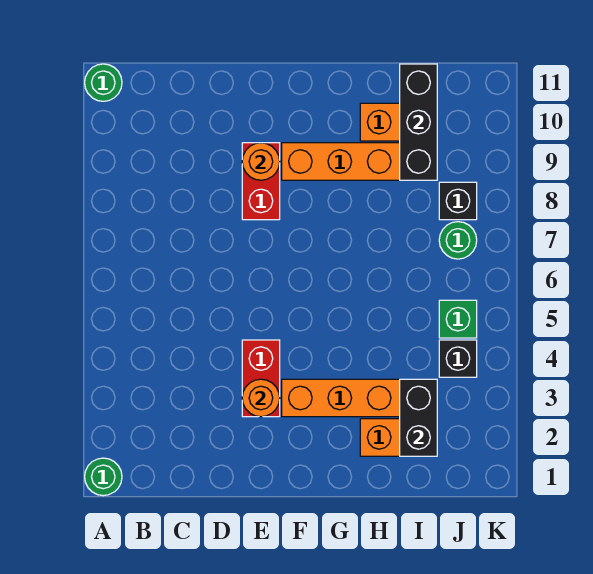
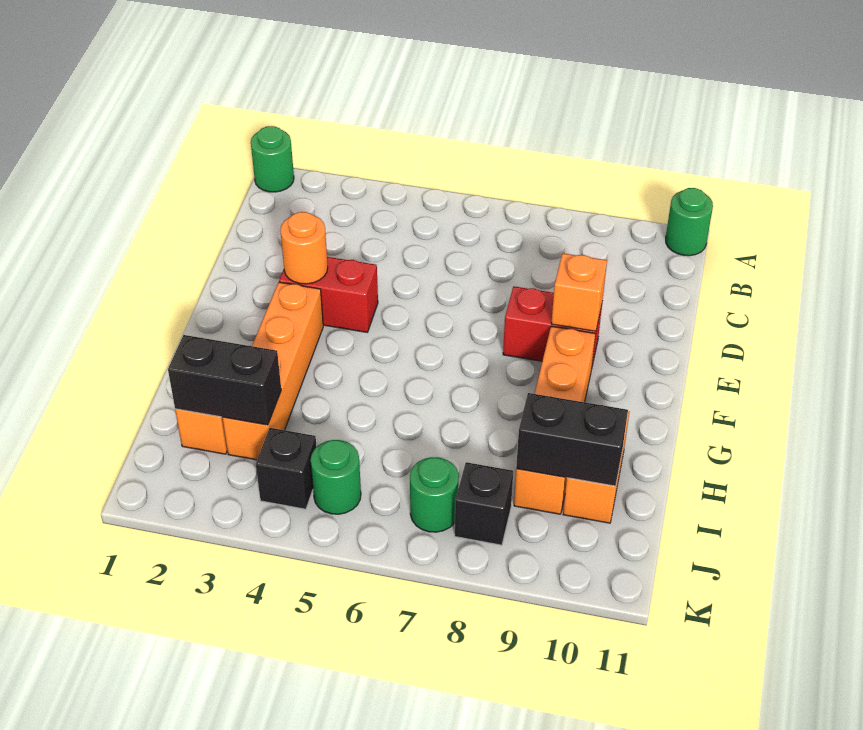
orange 1x1 round brick [242,143,280,180] -> orange 1x1 brick [551,253,607,331]
black 1x3 brick [400,64,437,180] -> black 1x2 brick [516,393,628,486]
green 1x1 brick [439,300,477,338] -> green 1x1 round brick [311,440,361,514]

